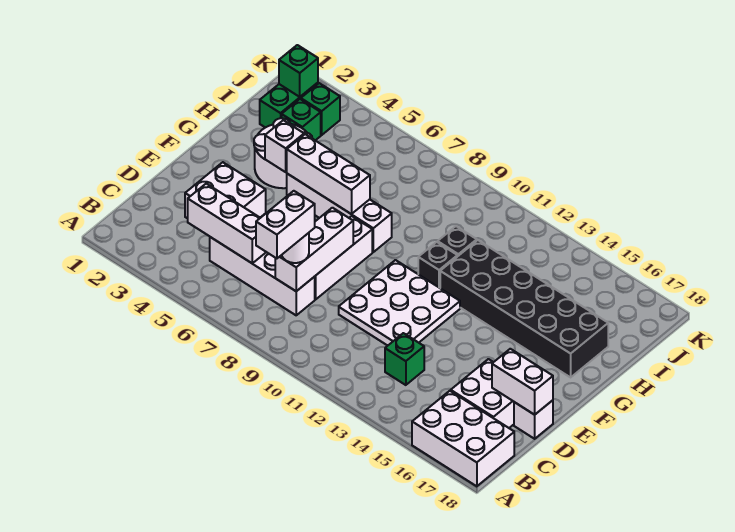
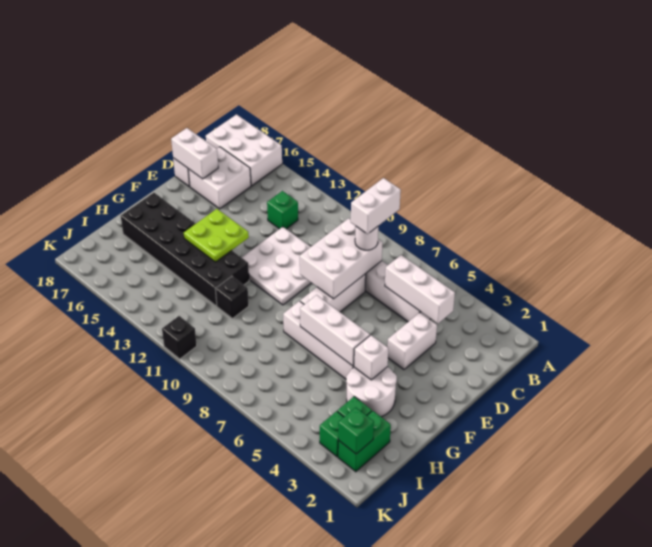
white 1x3 brick [275,208,353,291] -> white 2x3 brick [300,218,382,299]
white 2x2 brick [185,162,266,218] -> white 1x2 brick [387,313,437,369]
none -> lime 2x2 plate [184,209,249,262]
black 1x1 brick [418,242,458,288] -> black 1x1 brick moved to [162,316,197,359]

